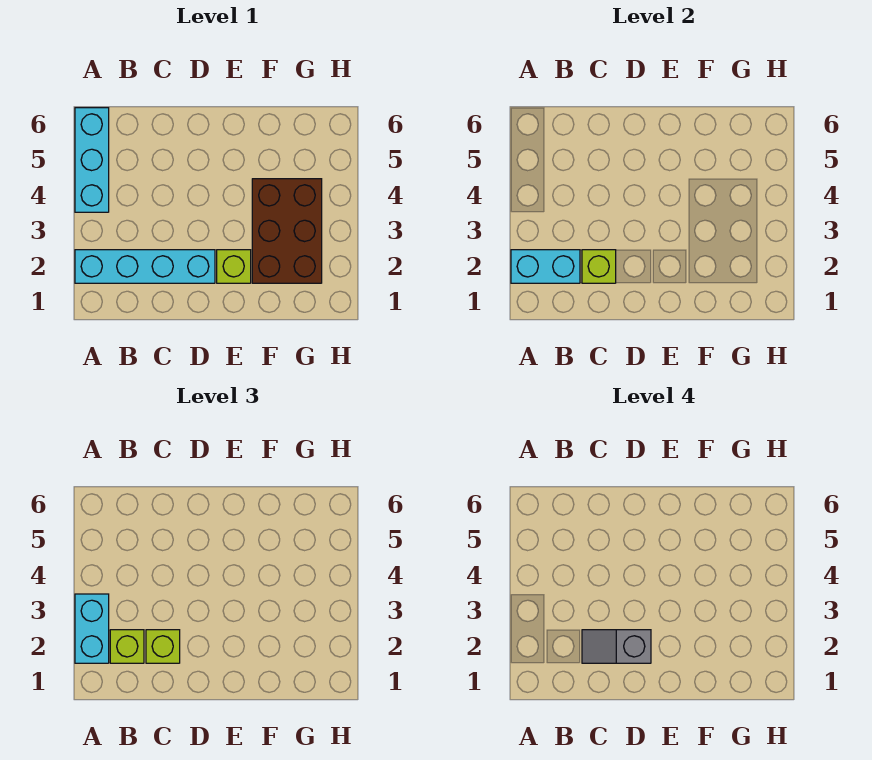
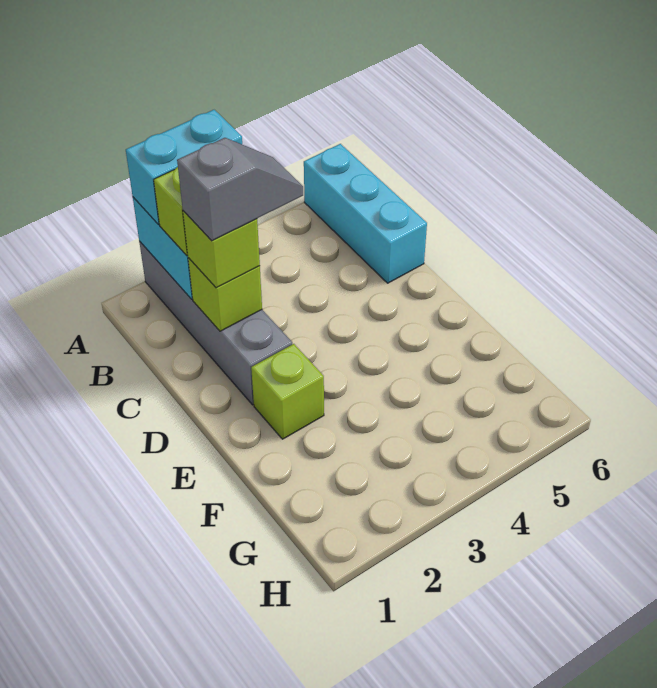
cyan 1x4 brick [75,250,215,283] -> grey 1x4 brick [139,241,292,405]
cyan 1x3 brick [75,108,109,212] -> cyan 1x3 brick turned to [304,144,427,283]
grey 1x2 slope [582,630,651,663] -> grey 1x2 slope turned to [177,138,303,241]
brown 2x3 brick [252,179,322,283] -> none

